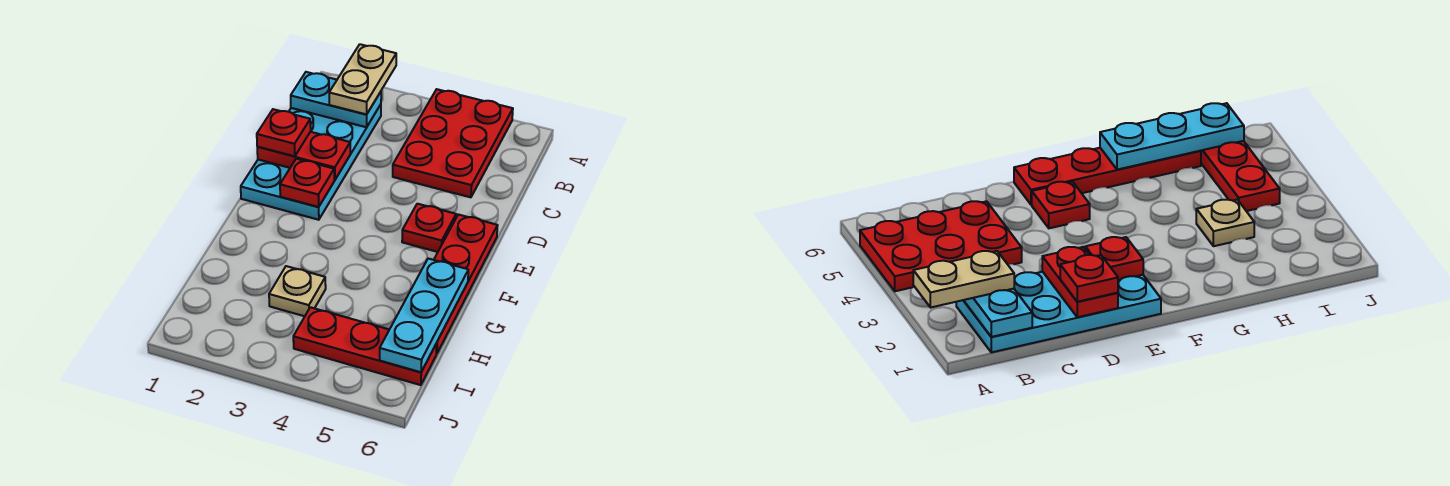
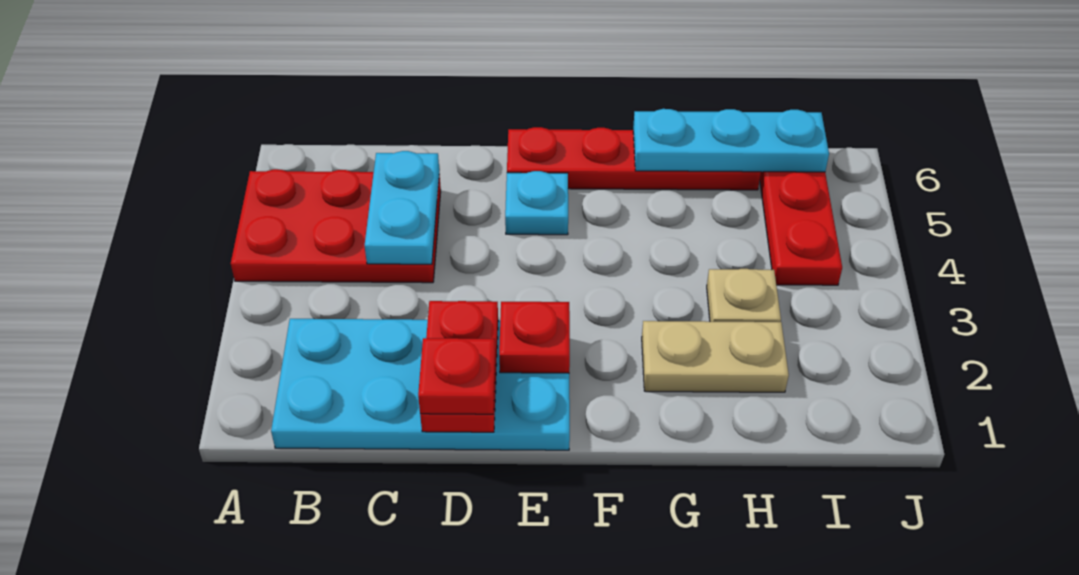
tan 1x2 plate [329,44,396,114] -> tan 1x2 plate moved to [642,321,789,392]
cyan 1x2 plate [291,72,381,127] -> cyan 1x2 plate moved to [365,151,439,264]
red 1x1 plate [402,204,456,252] -> cyan 1x1 plate [505,171,568,235]

